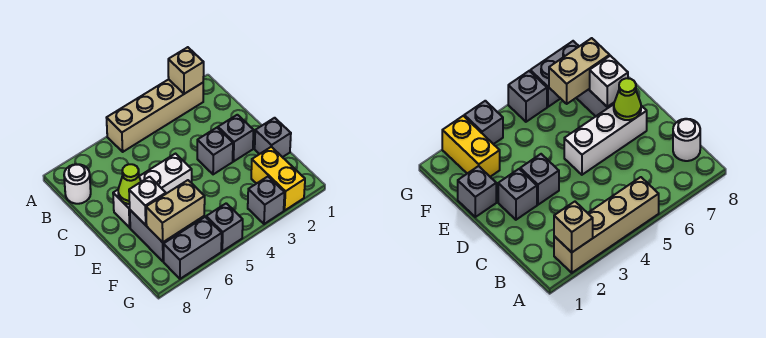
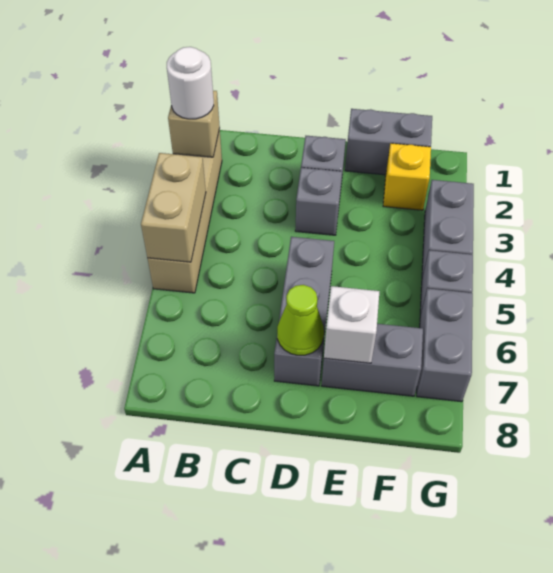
white 1x1 round brick [64,164,91,204] -> white 1x1 round brick moved to [167,47,214,119]
white 1x3 brick [113,154,192,228] -> grey 1x3 brick [274,237,334,386]
grey 1x1 brick [255,118,291,157] -> grey 1x2 brick [345,109,432,175]
yellow 1x2 brick [251,147,305,210] -> yellow 1x1 brick [383,143,431,210]
tan 1x2 brick [146,180,205,242] -> tan 1x2 brick moved to [141,153,206,262]
grey 1x1 brick [248,177,285,224] -> grey 1x2 brick [422,180,474,278]

